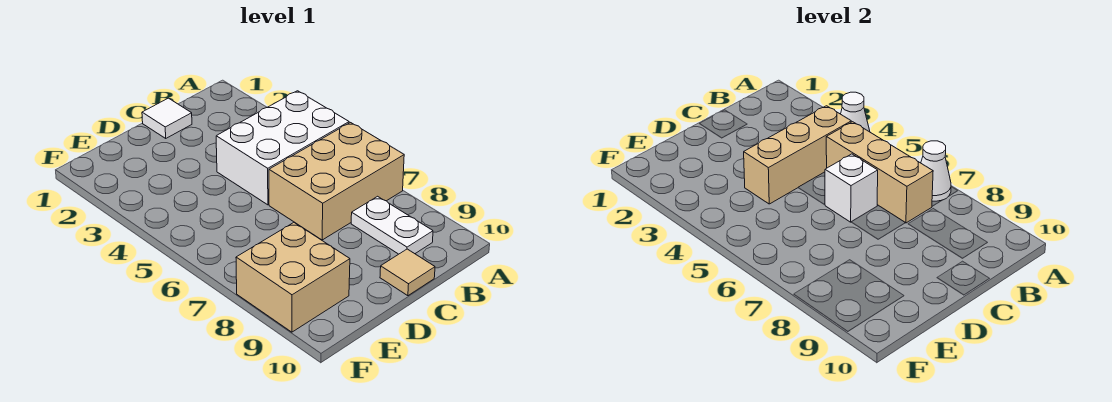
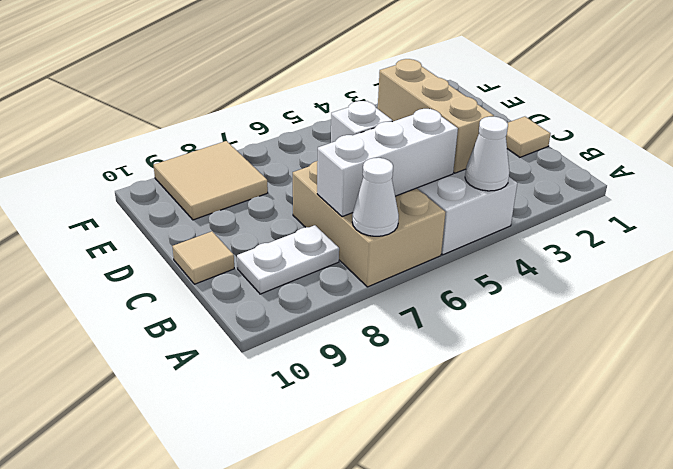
tan 1x3 brick [826,122,933,223] -> white 1x3 brick [317,109,458,217]
white 1x1 tile [142,98,192,138] -> tan 1x1 tile [506,117,550,157]
tan 2x2 brick [236,223,350,332] -> tan 2x2 tile [154,141,268,220]

